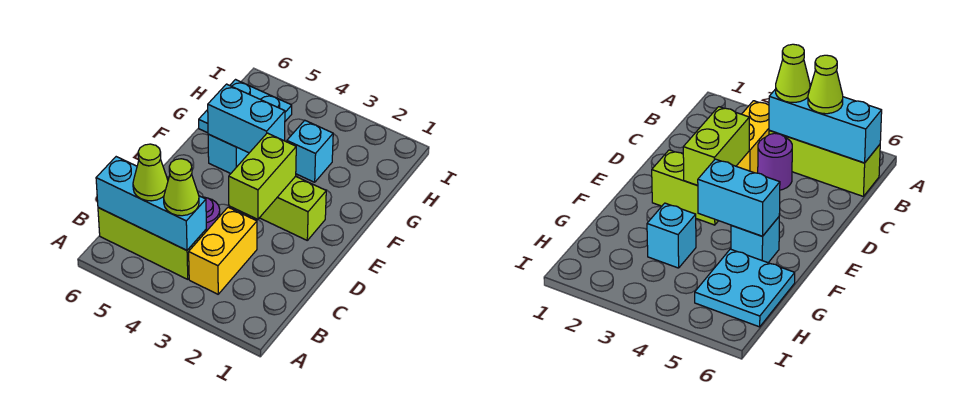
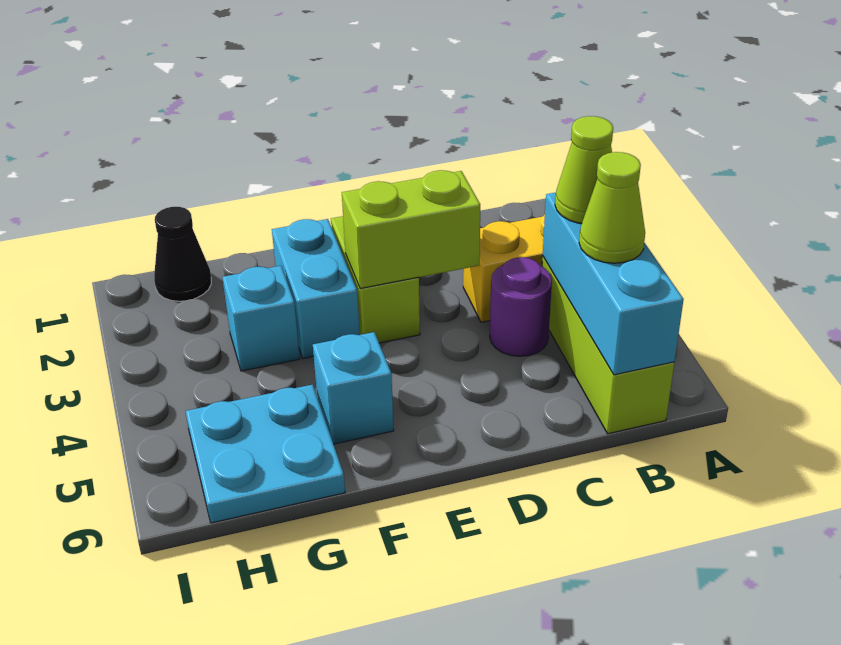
cyan 1x2 brick [208,84,285,153] -> cyan 1x2 brick moved to [272,219,360,359]
none -> black 1x1 cone [154,207,211,301]

